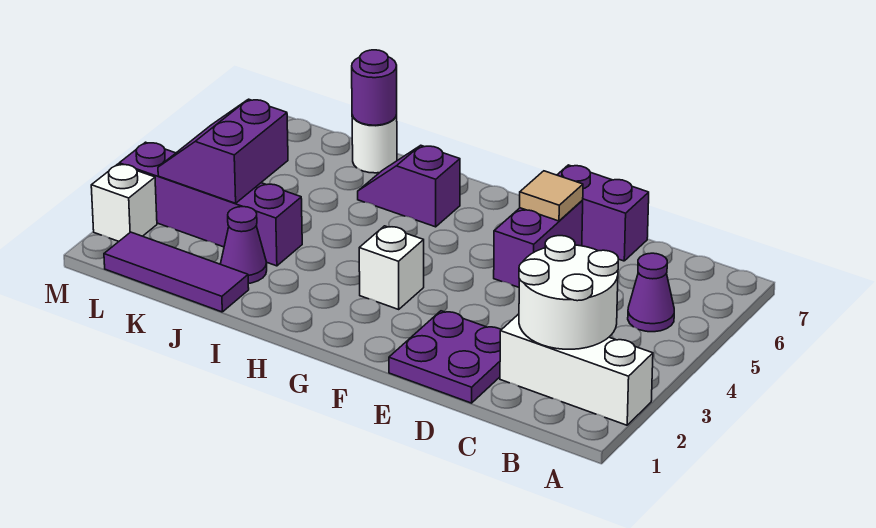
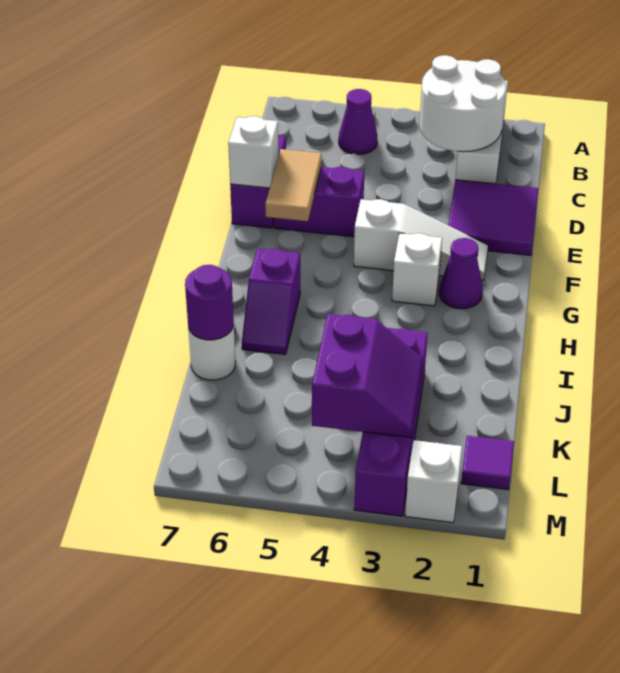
purple 2x2 plate [389,311,501,403] -> purple 2x2 tile [448,180,538,255]
tan 1x1 tile [520,171,583,221] -> tan 1x2 tile [265,149,321,221]
none -> white 1x1 brick [228,116,278,188]
none -> white 1x3 slope [354,199,488,280]
purple 1x3 tile [104,232,249,312] -> purple 1x1 tile [461,436,514,490]
purple 1x1 cone [221,207,267,283] -> purple 1x1 cone moved to [439,238,483,309]
purple 2x2 slope [158,99,288,203] -> purple 2x2 slope turned to [312,314,423,438]

